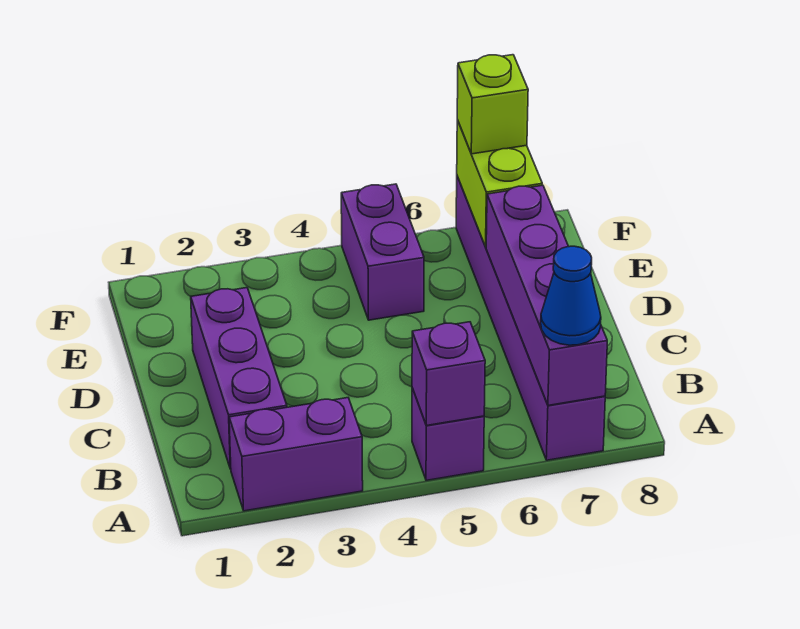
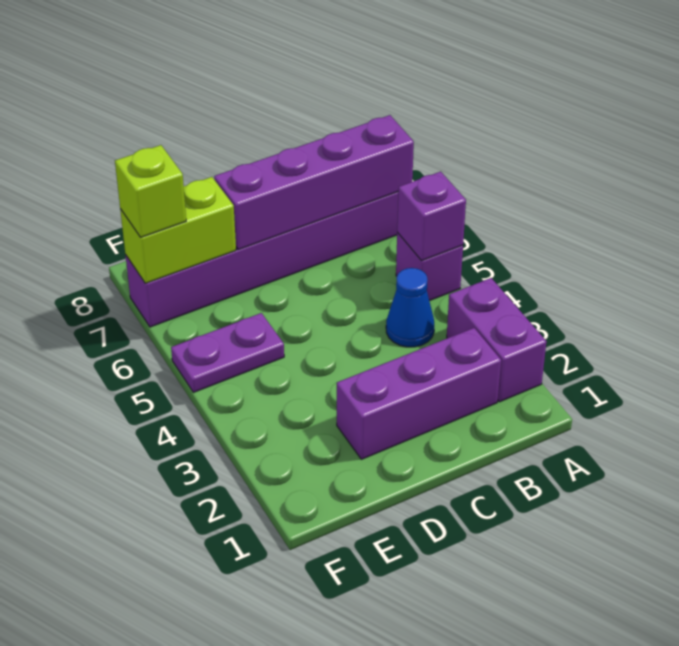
blue 1x1 cone [541,246,601,345] -> blue 1x1 cone moved to [386,268,434,347]
purple 1x2 brick [341,184,424,320] -> purple 1x2 plate [171,313,284,393]

